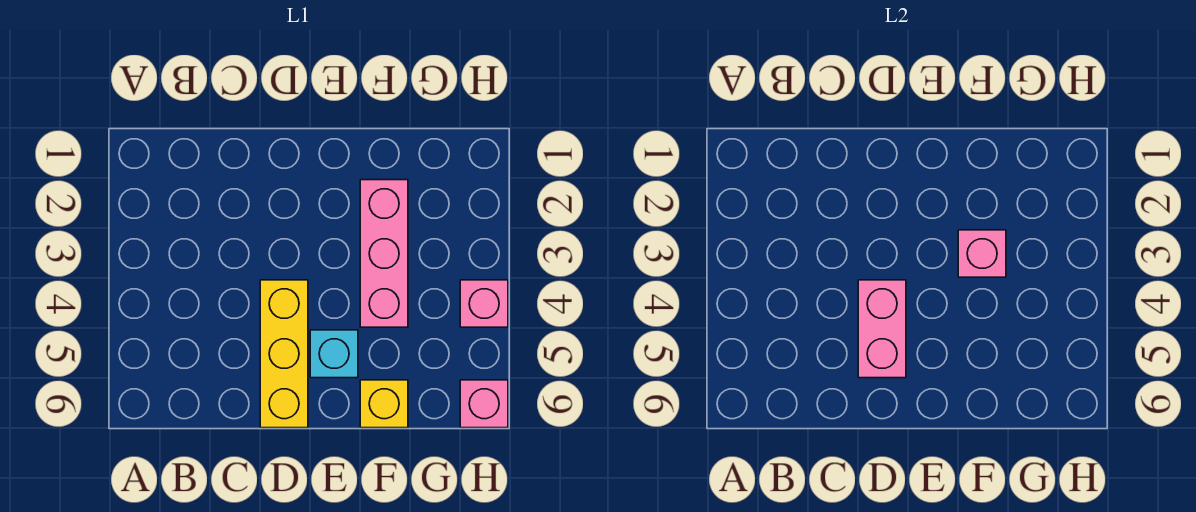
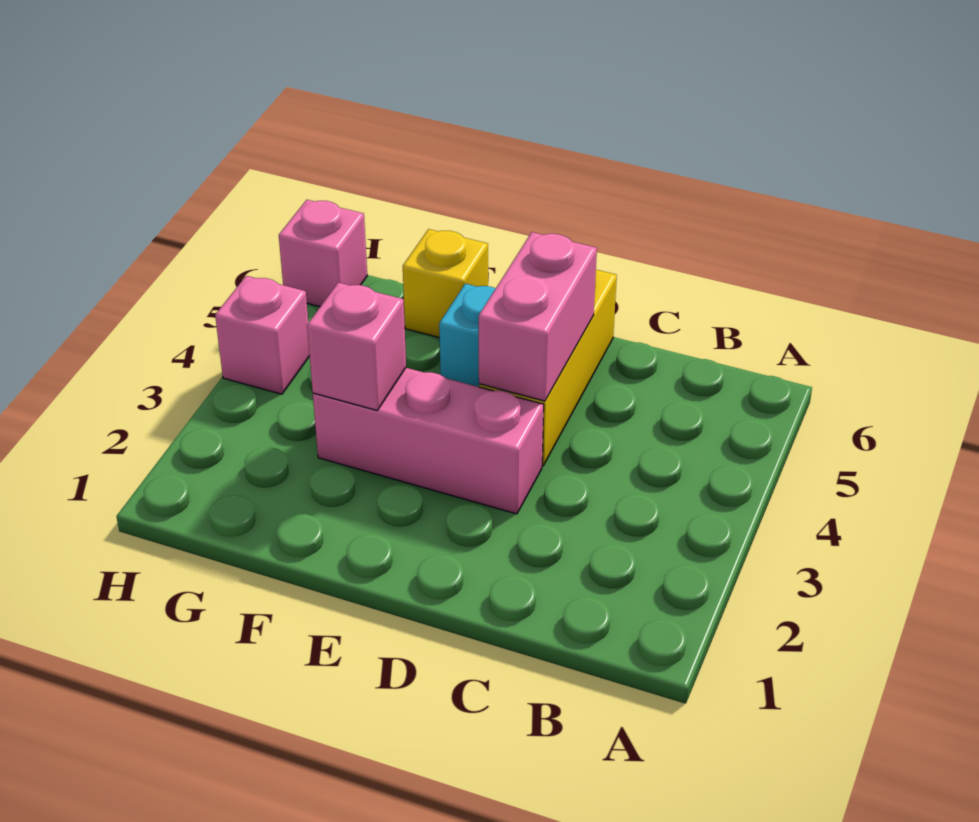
pink 1x3 brick [360,180,408,327] -> pink 1x3 brick turned to [313,368,544,514]

